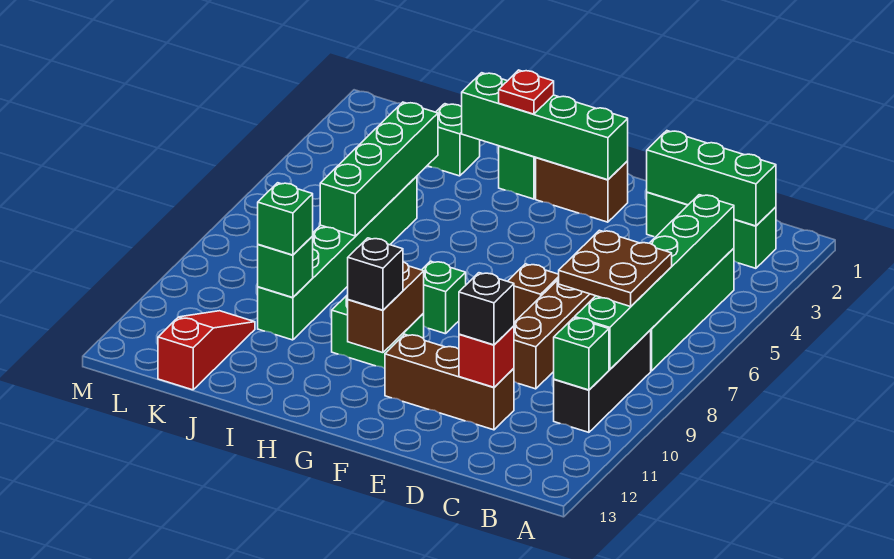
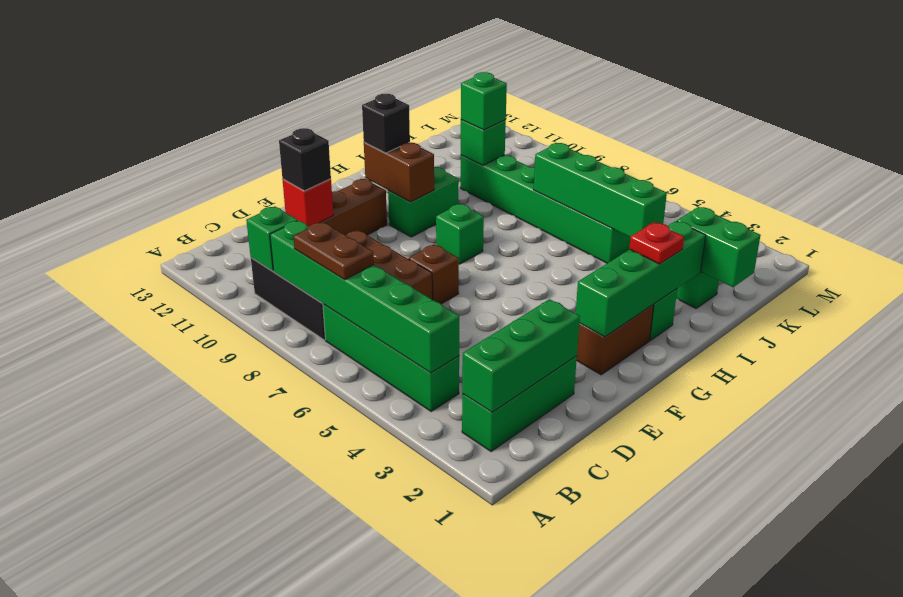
brown 2x2 plate [559,230,672,306] -> brown 1x2 plate [293,222,374,280]
none -> green 1x2 brick [677,207,761,287]
red 1x3 slope [158,311,255,390] -> none

